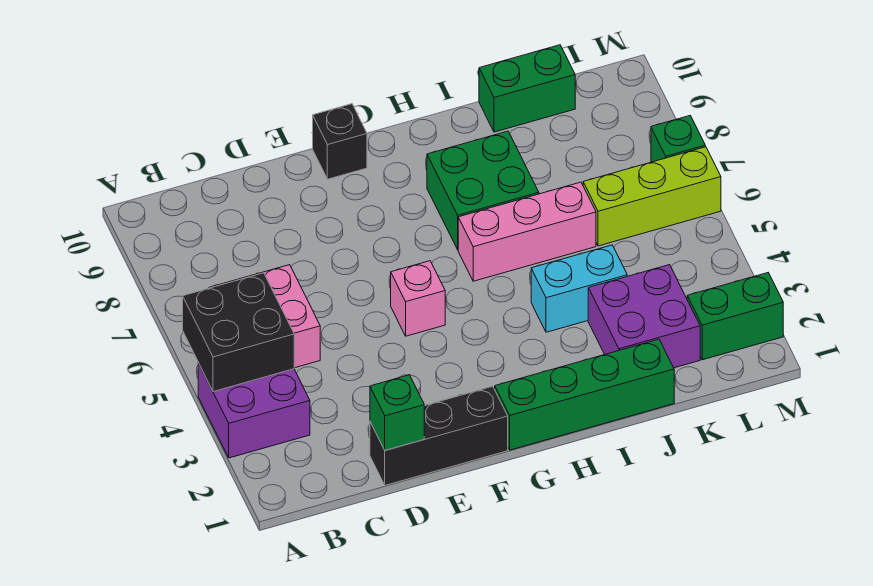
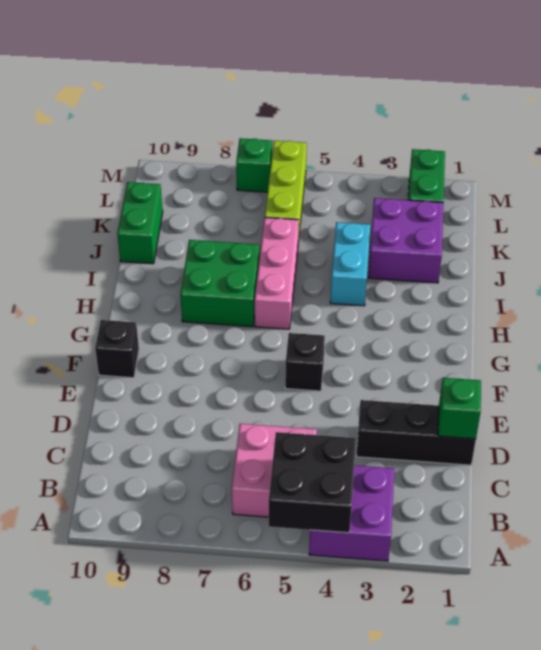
black 1x3 brick [370,386,508,485] -> black 1x3 brick turned to [357,400,476,465]
pink 1x1 brick [391,261,445,336] -> black 1x1 brick [285,333,325,391]
green 1x4 brick [495,339,674,450] -> none

